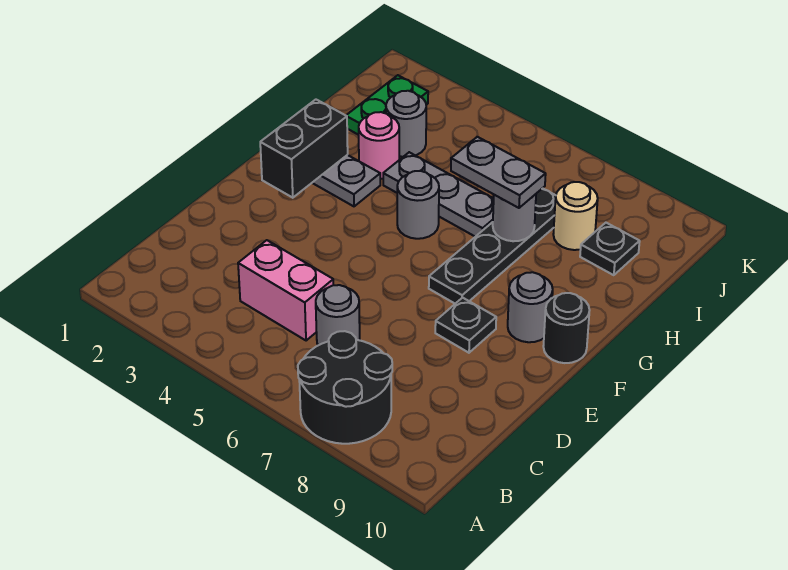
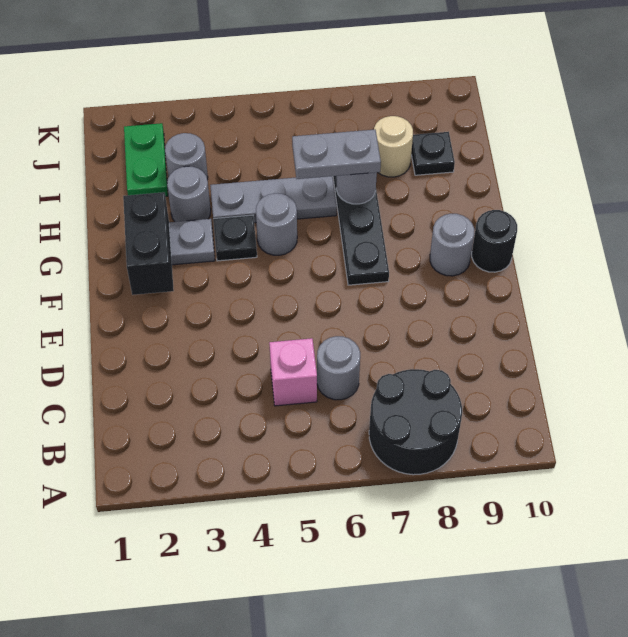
pink 1x2 brick [238,240,333,341] -> pink 1x1 brick [269,338,317,406]
black 1x1 plate [435,298,496,353] -> black 1x1 plate moved to [213,215,257,261]
pink 1x1 round brick [359,112,399,179] -> grey 1x1 round brick [167,166,211,222]

